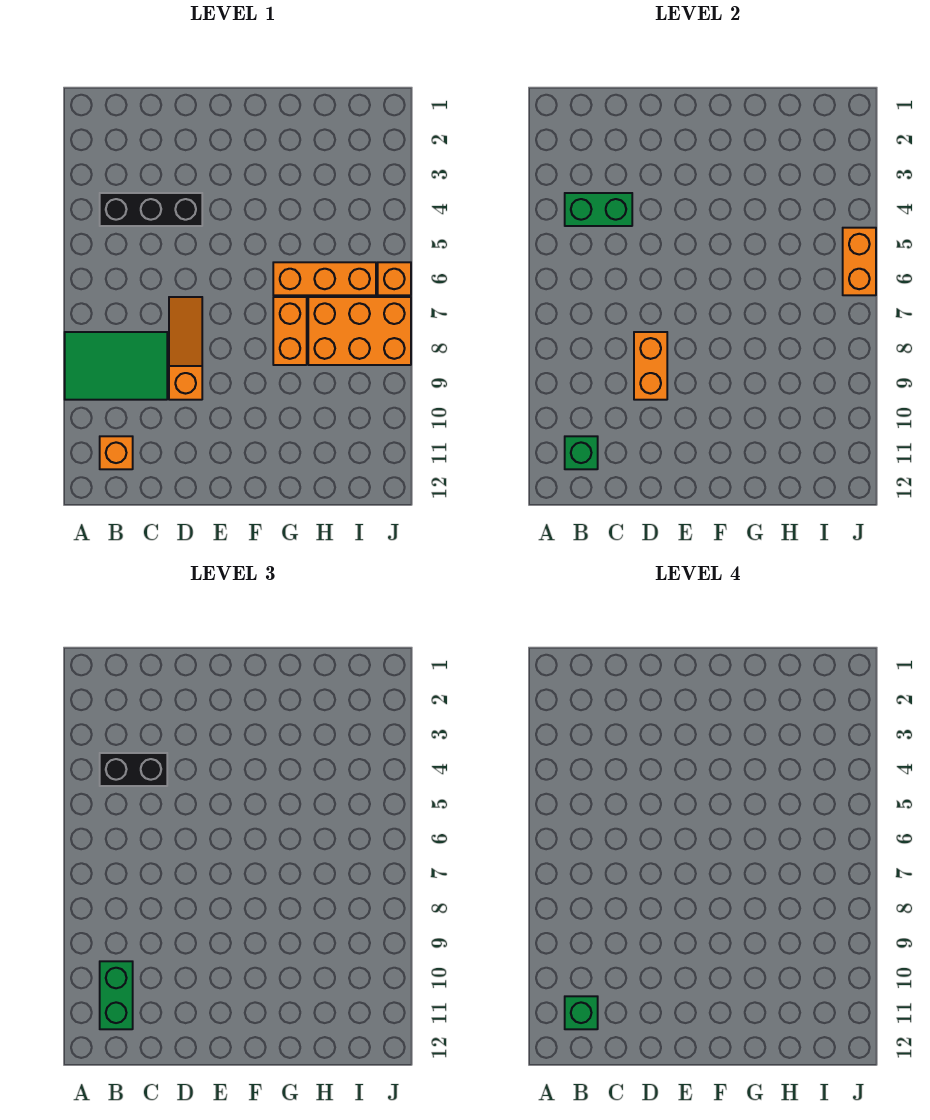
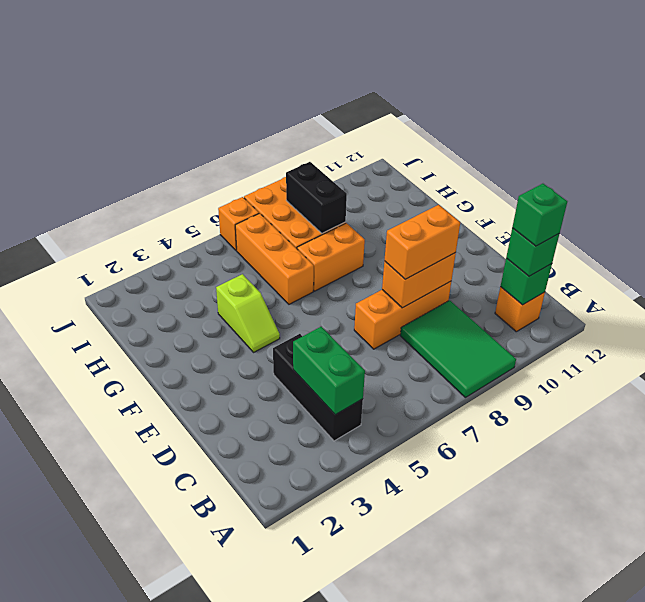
black 1x2 brick [100,753,167,786] -> black 1x2 brick moved to [286,162,347,233]
green 1x2 brick [100,961,133,1029] -> green 1x1 brick [506,228,559,276]
orange 1x3 slope [169,297,202,400] -> orange 1x3 brick [354,281,451,349]
none -> lime 1x2 slope [216,274,280,352]
orange 1x2 brick [843,228,876,295] -> orange 1x2 brick moved to [384,205,460,279]

